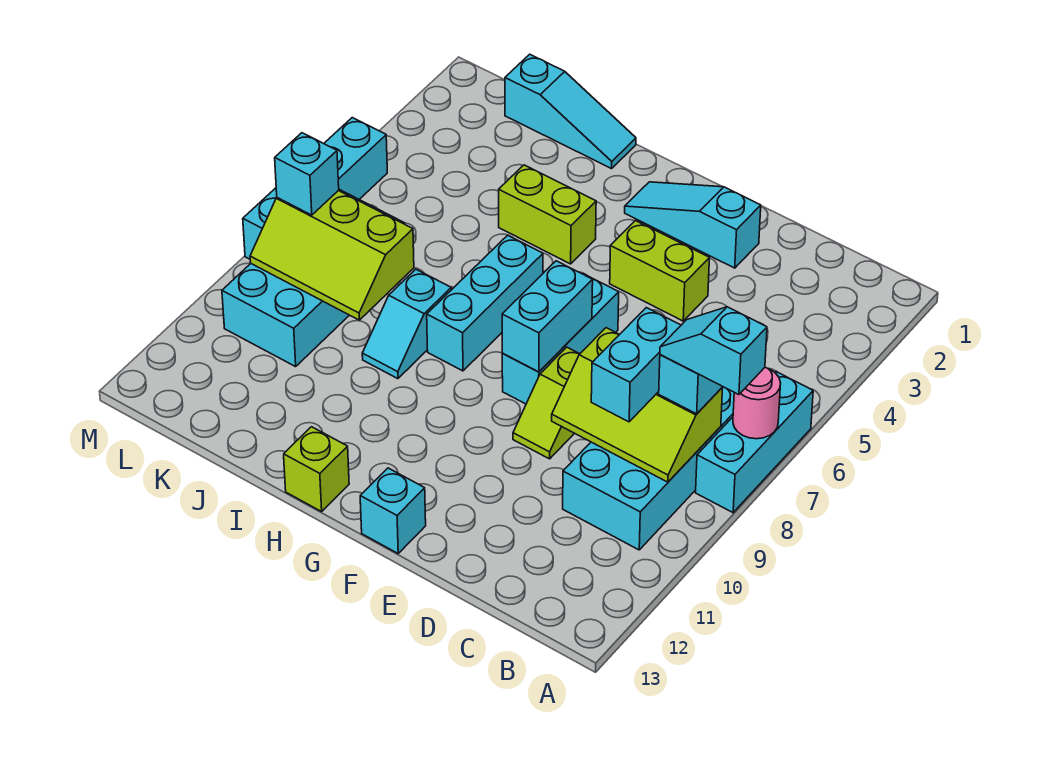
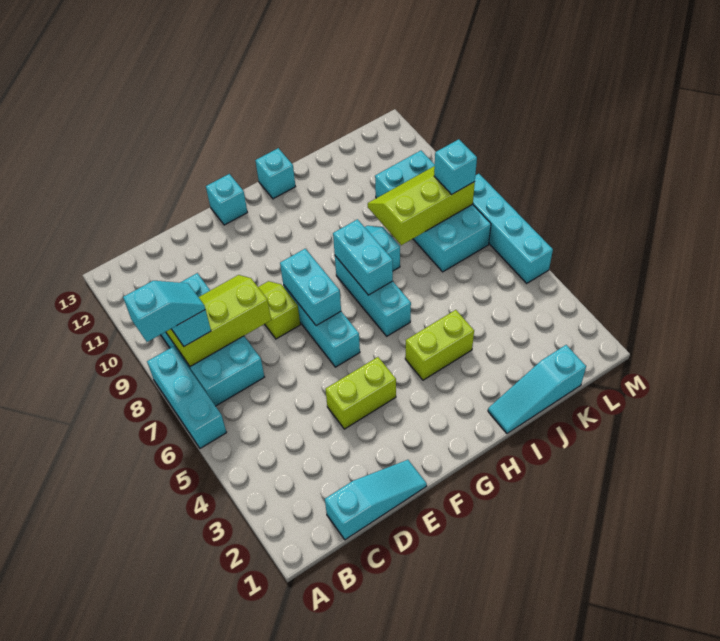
pink 1x1 round brick [733,367,781,439] -> none
cyan 1x2 brick [591,308,681,422] -> cyan 1x2 brick moved to [333,219,393,295]
cyan 1x3 slope [625,182,761,268] -> cyan 1x3 slope moved to [325,460,427,540]
lime 1x1 brick [284,427,349,512] -> cyan 1x1 brick [255,148,296,199]

